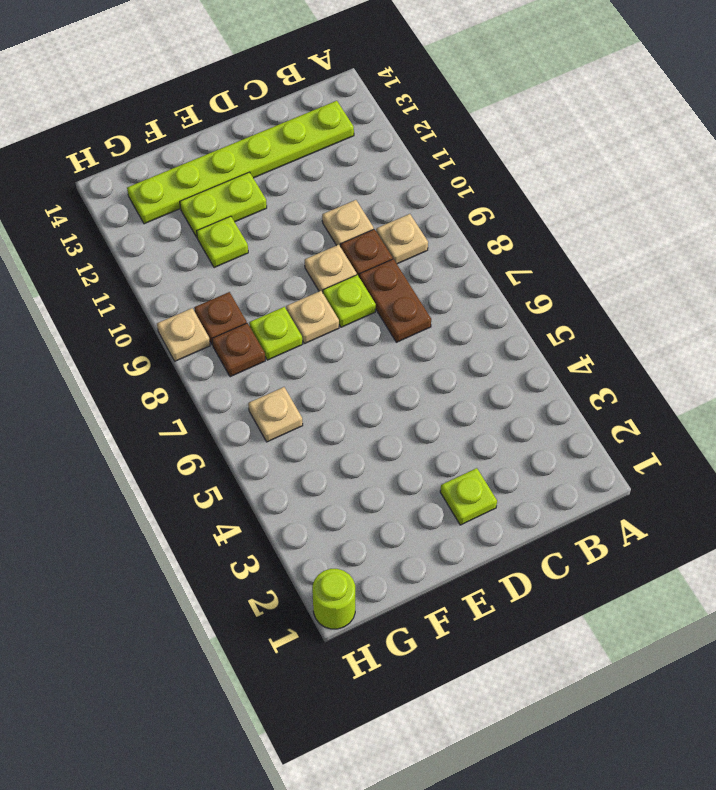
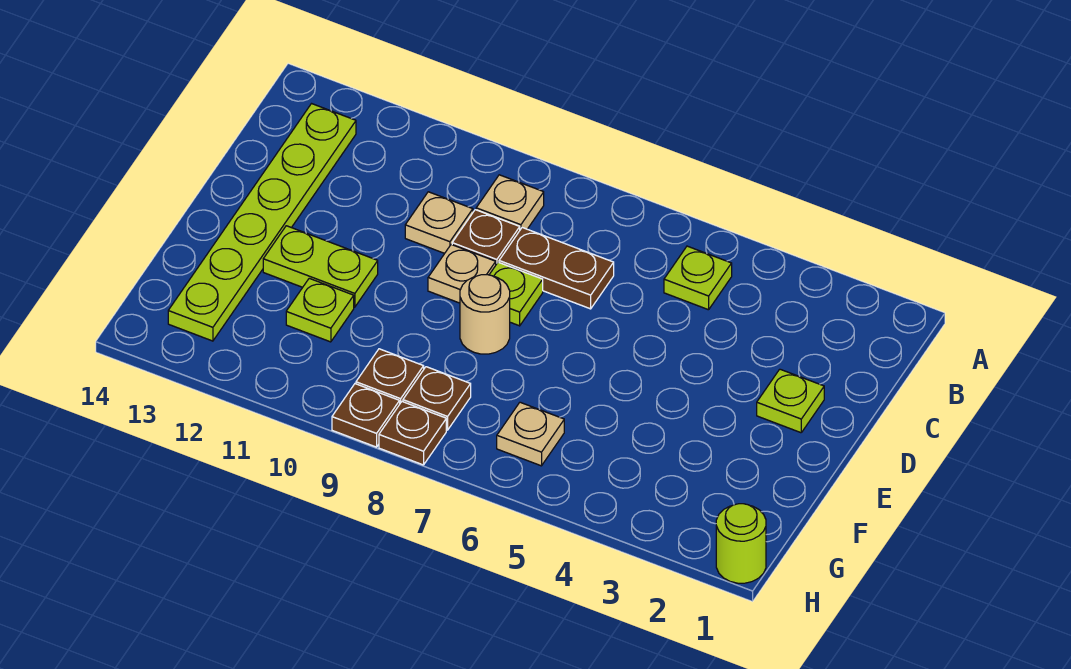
tan 1x1 plate [286,291,339,344] -> tan 1x1 round brick [460,275,510,354]
lime 1x2 plate [180,172,267,237] -> lime 1x2 plate turned to [263,226,378,307]
lime 1x1 plate [249,307,302,360] -> lime 1x1 plate moved to [664,246,732,310]
none -> brown 1x1 plate [379,402,446,465]
tan 1x1 plate [157,308,210,361] -> brown 1x1 plate [332,384,400,447]

